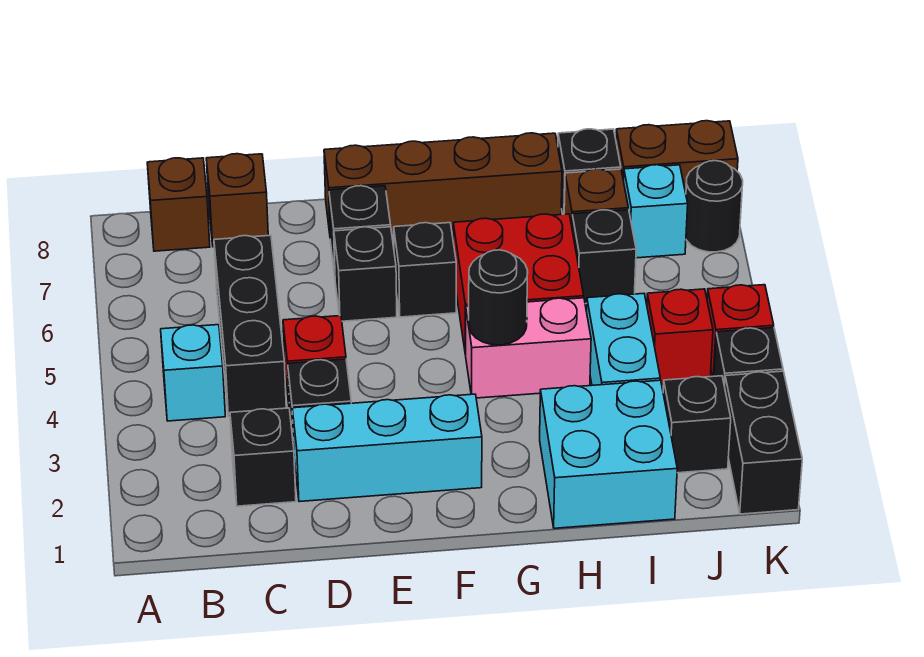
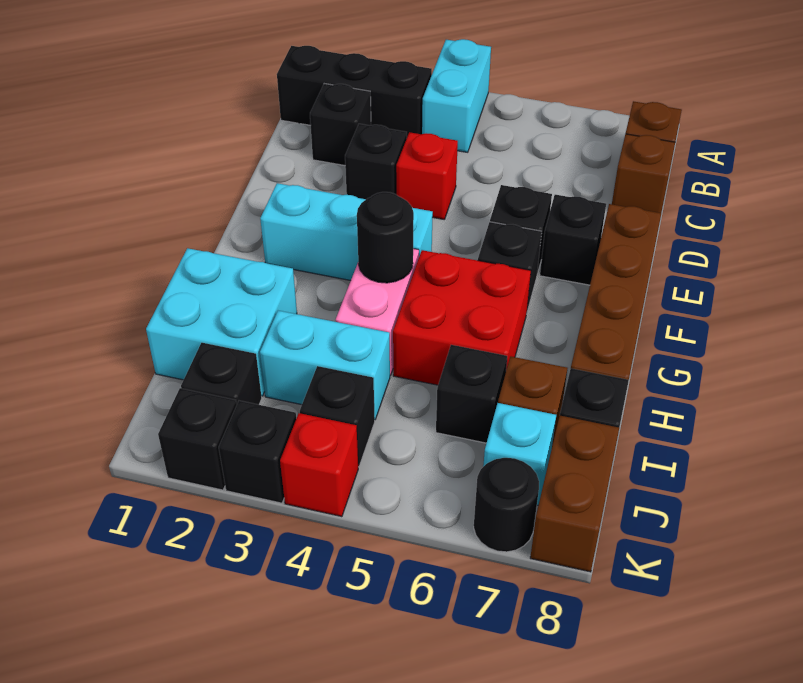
cyan 1x1 brick [161,325,225,421] -> cyan 1x2 brick [422,39,491,152]
black 1x3 brick [214,235,286,417] -> black 1x3 brick moved to [277,46,432,137]
cyan 1x3 brick [292,394,482,502] -> cyan 1x3 brick turned to [260,183,433,281]
red 1x1 brick [647,289,713,384] -> black 1x1 brick [300,366,375,467]
black 1x2 brick [725,371,802,514] -> black 1x1 brick [158,388,237,490]

